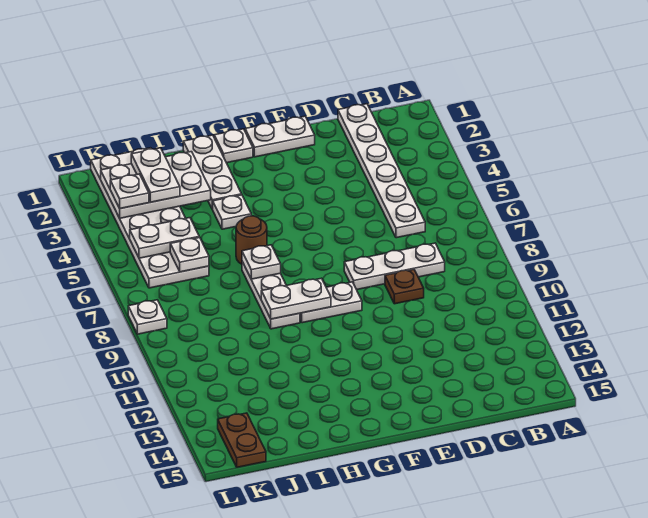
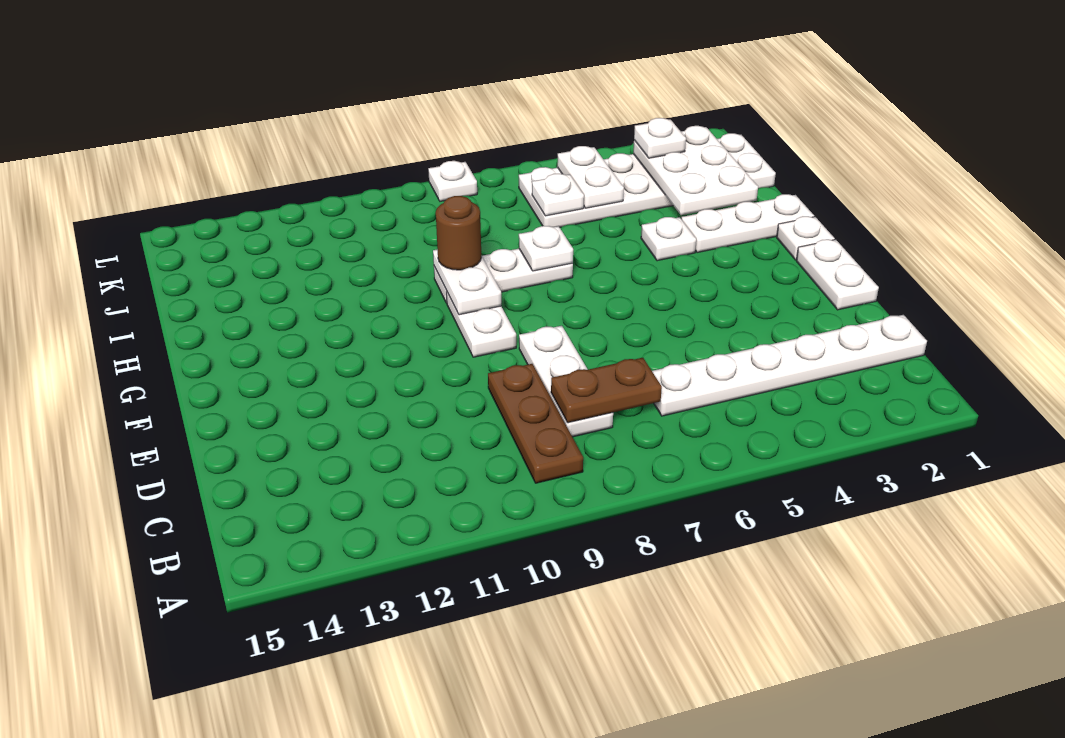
brown 1x1 plate [385,270,424,304] -> brown 1x3 plate [488,364,583,483]
brown 1x1 round brick [236,216,267,264] -> brown 1x1 round brick moved to [436,196,481,270]
white 1x2 plate [131,148,180,202] -> none
brown 1x2 plate [218,413,266,467] -> brown 1x2 plate moved to [551,358,662,423]

